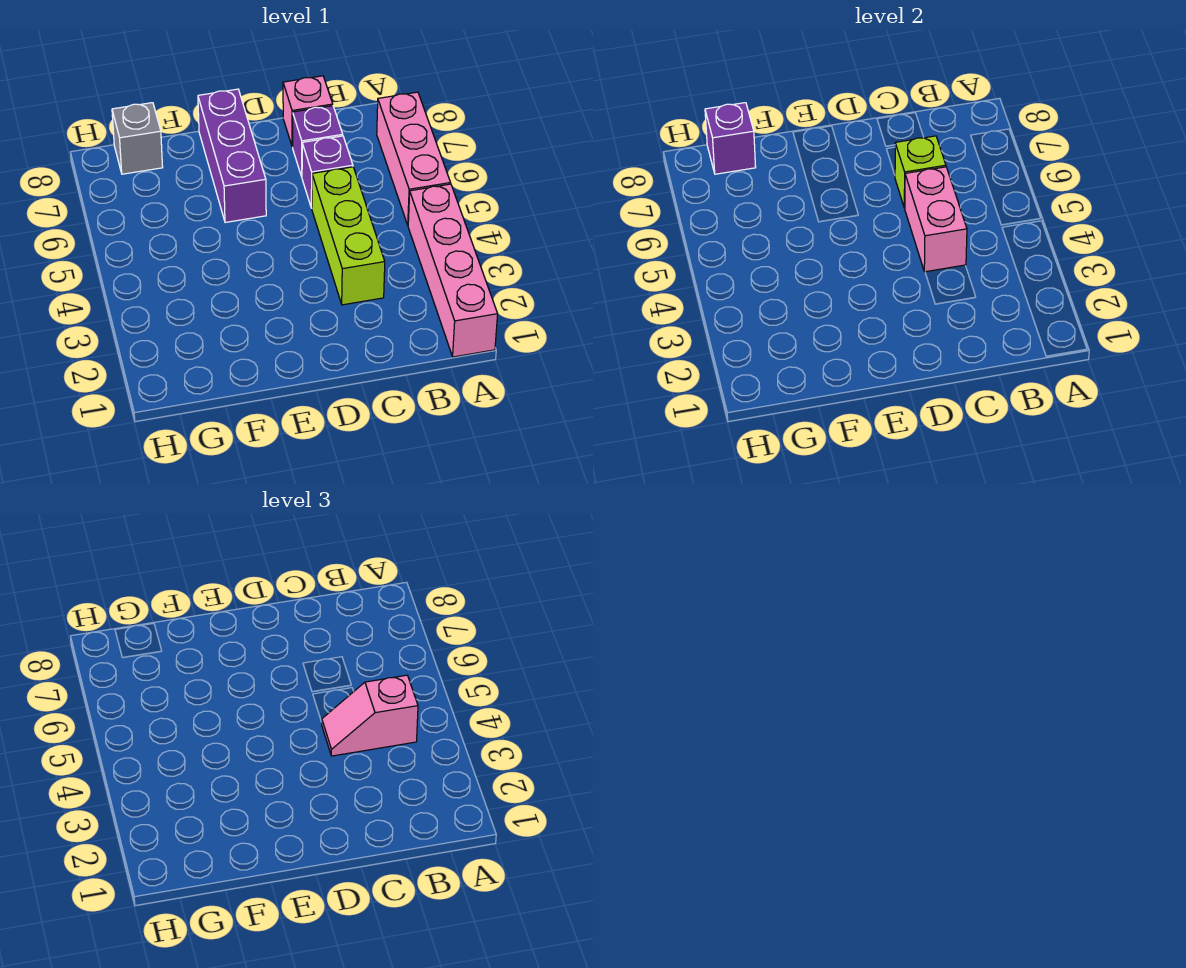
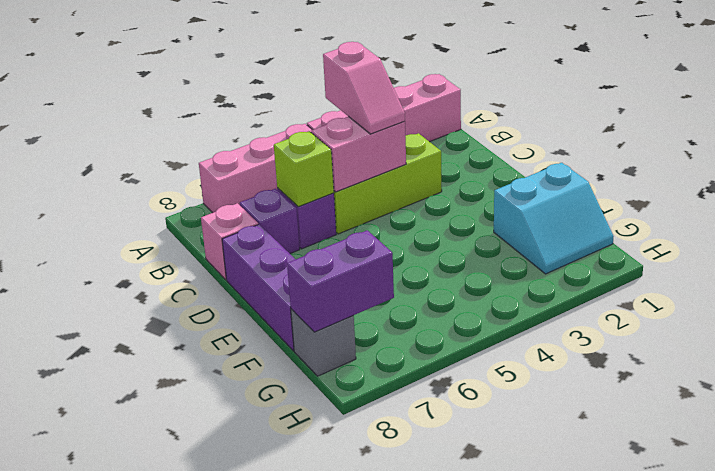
purple 1x3 brick [198,89,266,222] -> purple 1x3 brick turned to [222,224,295,351]
none -> cyan 2x2 slope [494,163,613,274]
purple 1x1 brick [705,103,756,174] -> purple 1x2 brick [287,230,394,332]

